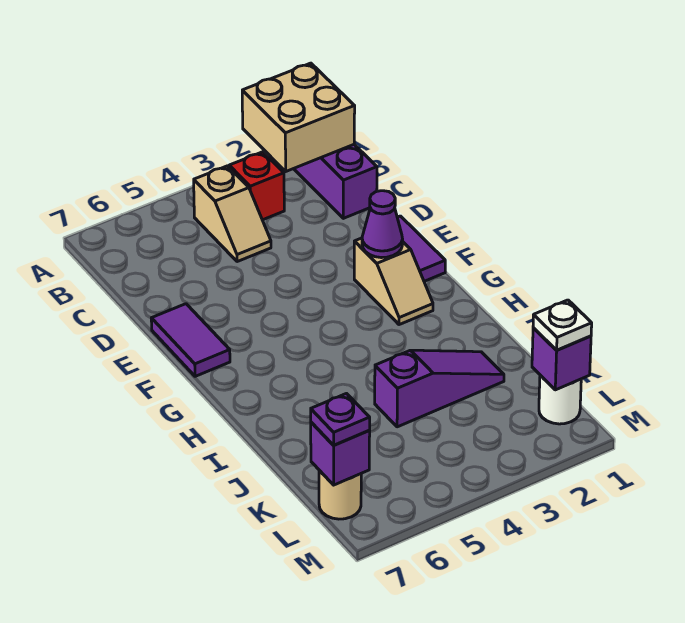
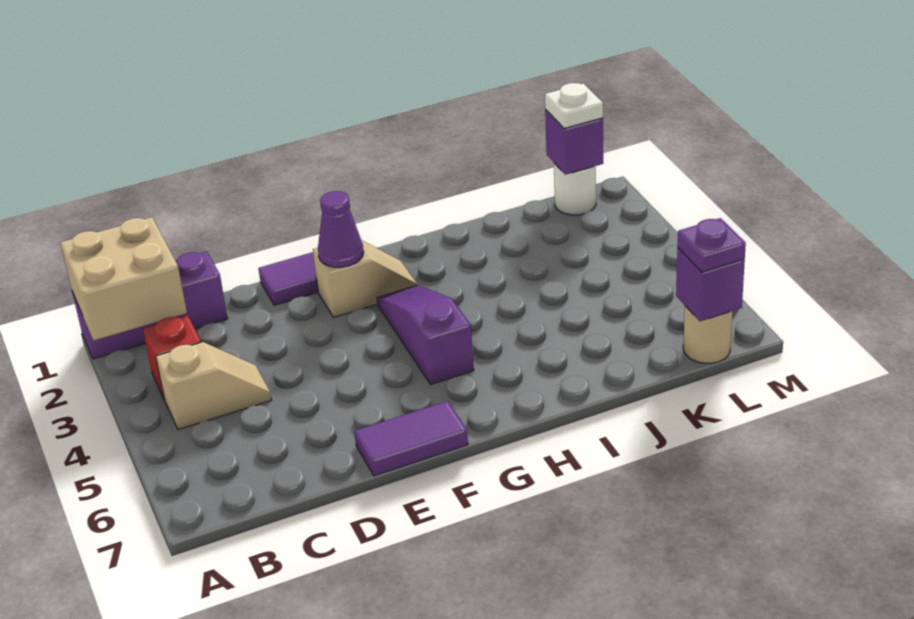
purple 1x3 slope [375,350,504,427] -> purple 1x3 slope moved to [377,285,474,384]

